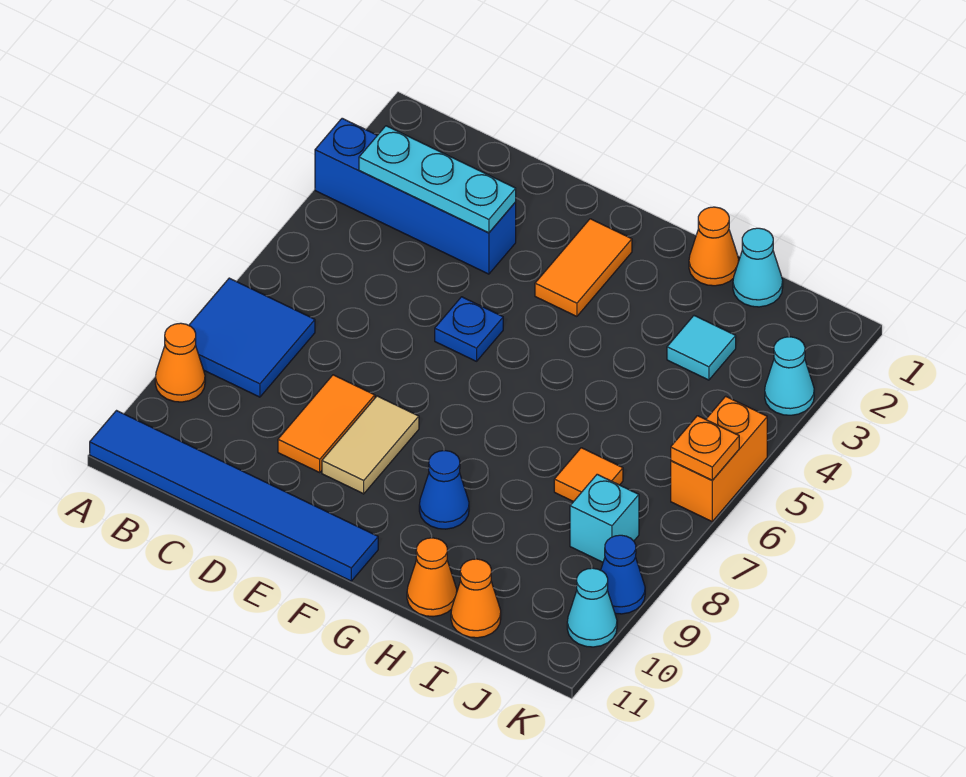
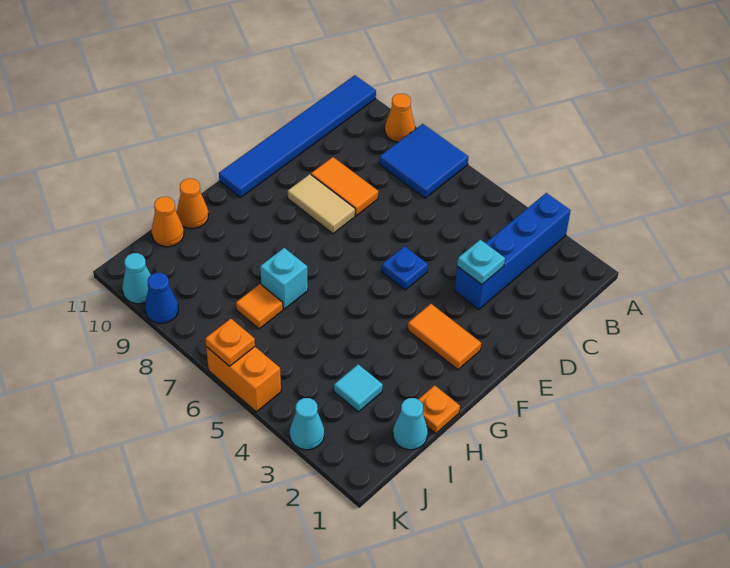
cyan 1x3 plate [359,126,516,233] -> cyan 1x1 plate [457,240,505,285]
blue 1x1 cone [419,451,469,529] -> none
orange 1x1 cone [689,207,739,286] -> orange 1x1 plate [418,385,460,434]
cyan 1x1 brick [570,474,639,562] -> cyan 1x1 brick moved to [260,248,308,309]

